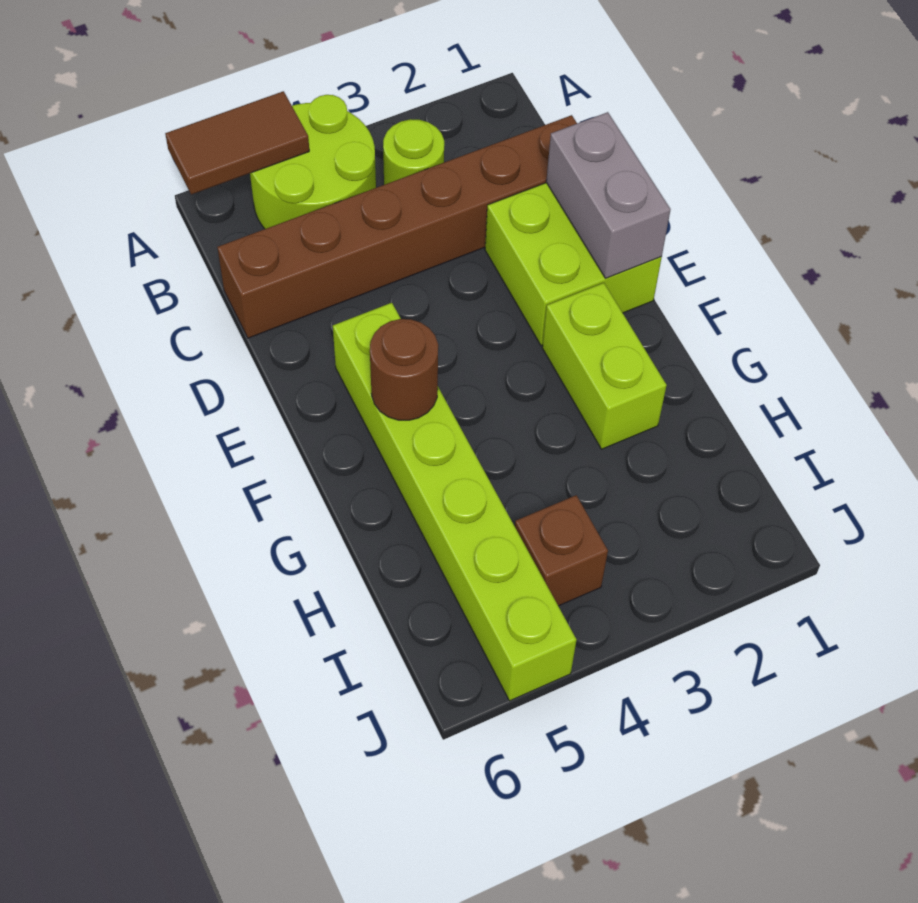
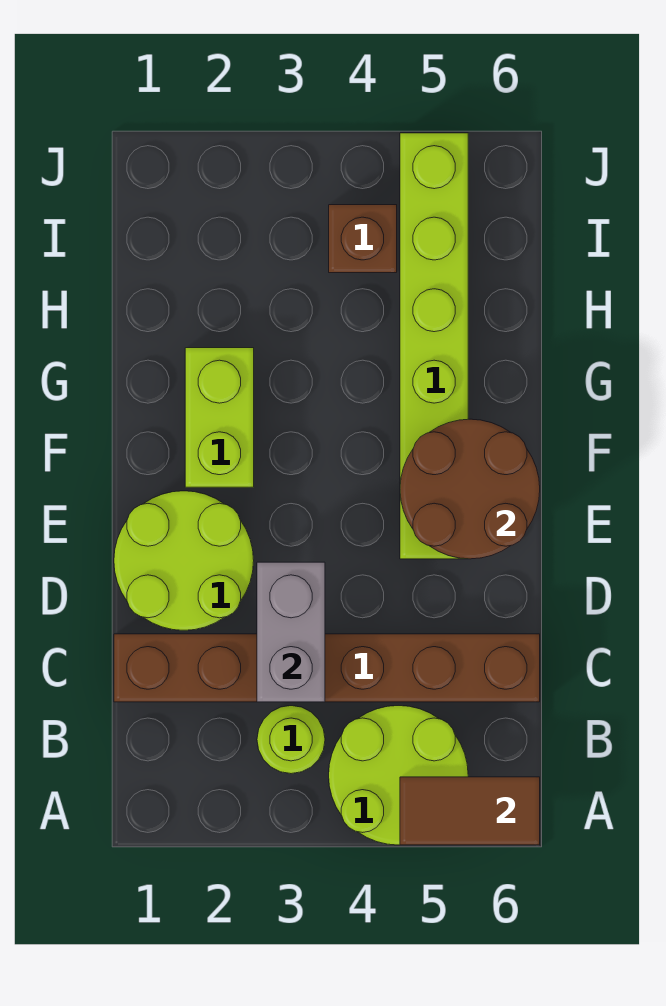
lime 2x2 brick [485,183,662,345] -> lime 2x2 round brick [114,491,254,630]
grey 1x2 brick [546,112,671,278] -> grey 1x2 brick moved to [257,562,325,702]
brown 1x1 round brick [370,319,438,420] -> brown 2x2 round brick [400,419,540,559]

